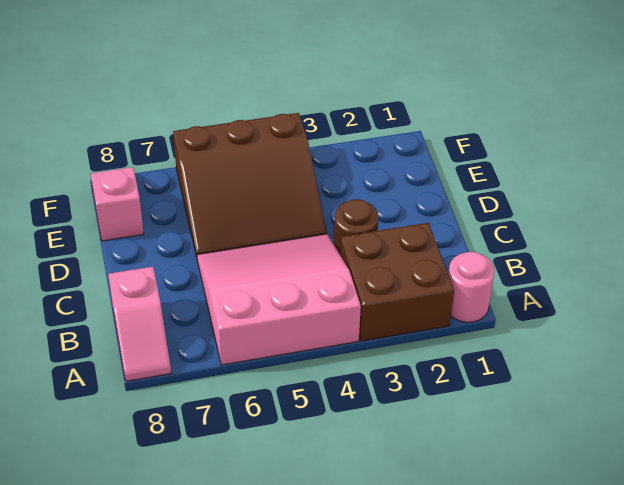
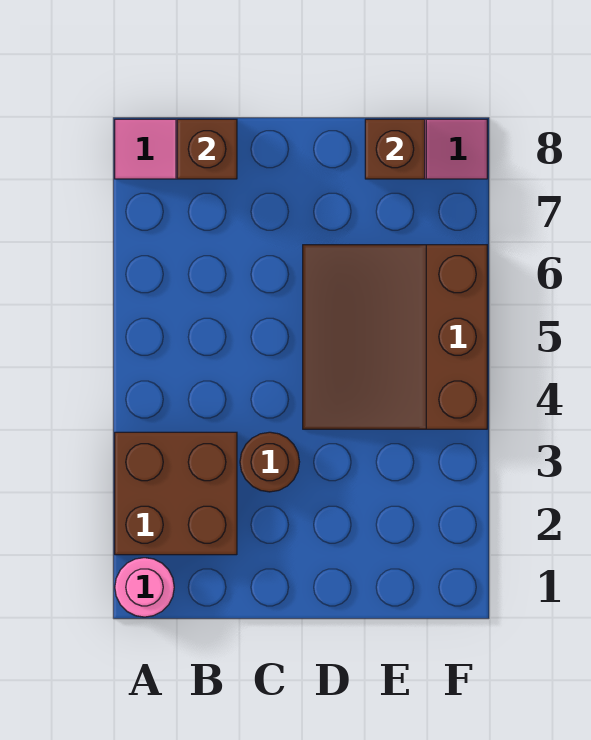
pink 3x3 slope [197,234,361,365] -> none
none -> brown 1x1 brick [177,119,237,179]
none -> brown 1x1 brick [365,119,425,179]

